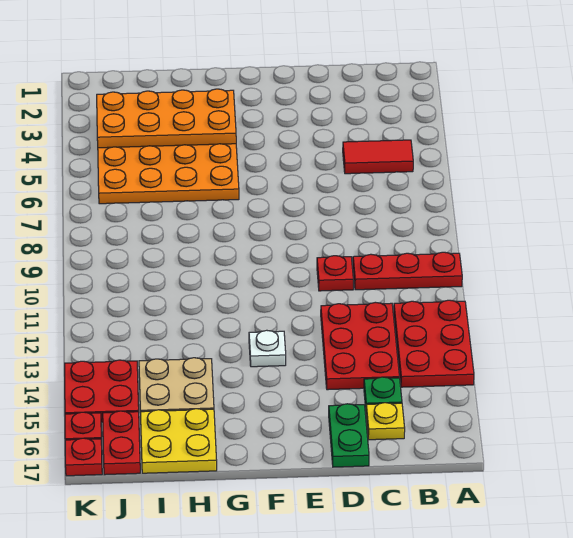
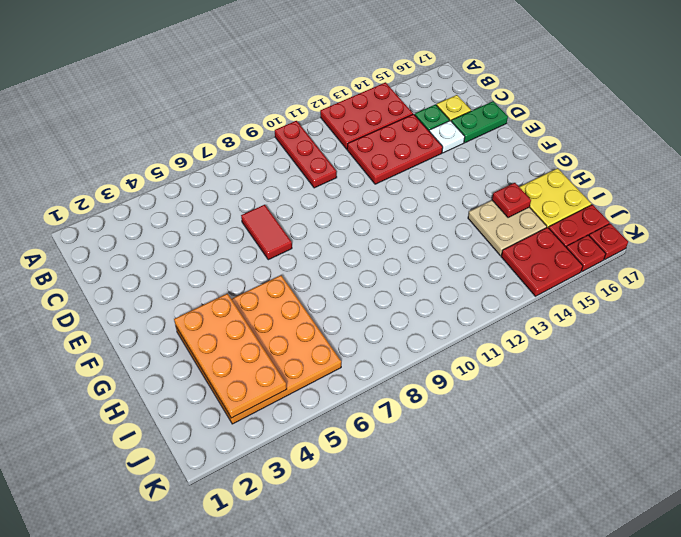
red 1x2 tile [343,140,413,174] -> red 1x2 tile moved to [241,205,292,260]
red 1x1 plate [317,256,353,291] -> red 1x1 plate moved to [492,183,531,218]
white 1x1 plate [249,330,286,367] -> white 1x1 plate moved to [429,121,465,153]

